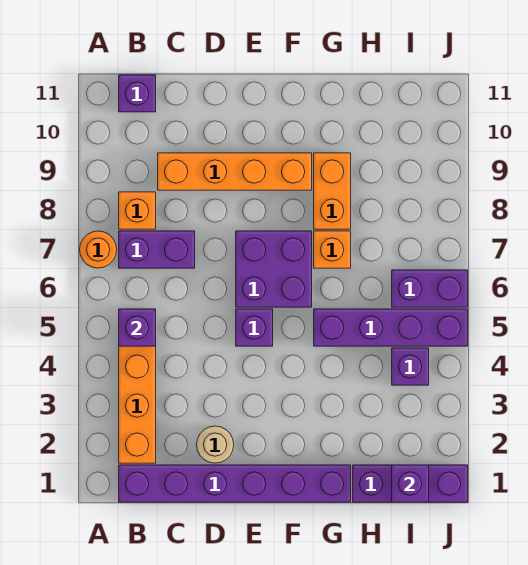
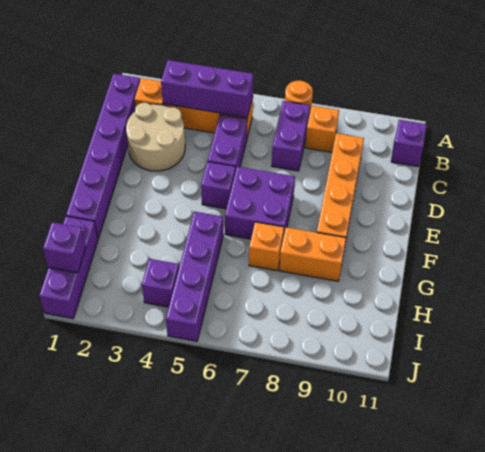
purple 1x1 brick [119,309,156,346] -> purple 1x3 brick [161,60,253,117]
tan 1x1 round brick [197,426,234,463] -> tan 2x2 round brick [126,103,185,171]
purple 1x2 brick [392,270,468,307] -> purple 1x2 brick moved to [208,114,247,172]

